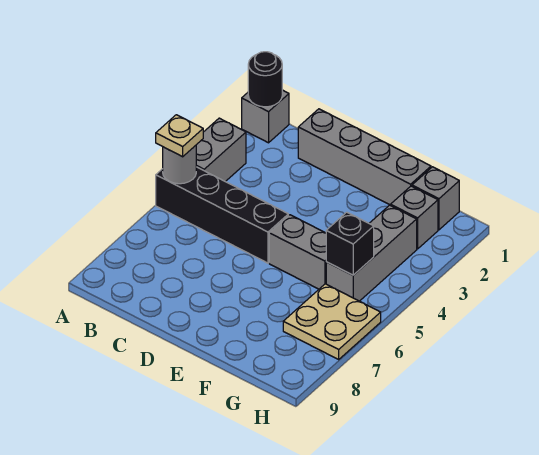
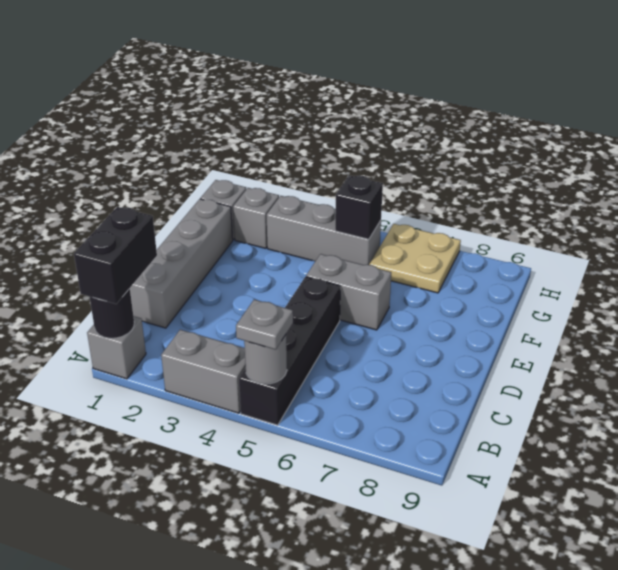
none -> black 1x2 brick [74,207,157,304]
tan 1x1 plate [156,115,203,157] -> grey 1x1 plate [236,299,293,350]
grey 1x2 brick [269,215,326,289] -> grey 1x2 brick turned to [306,254,391,330]

